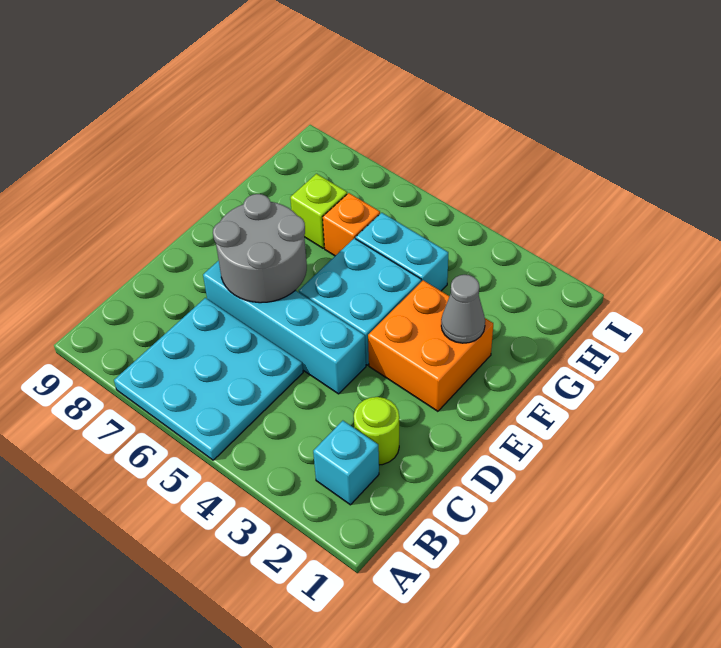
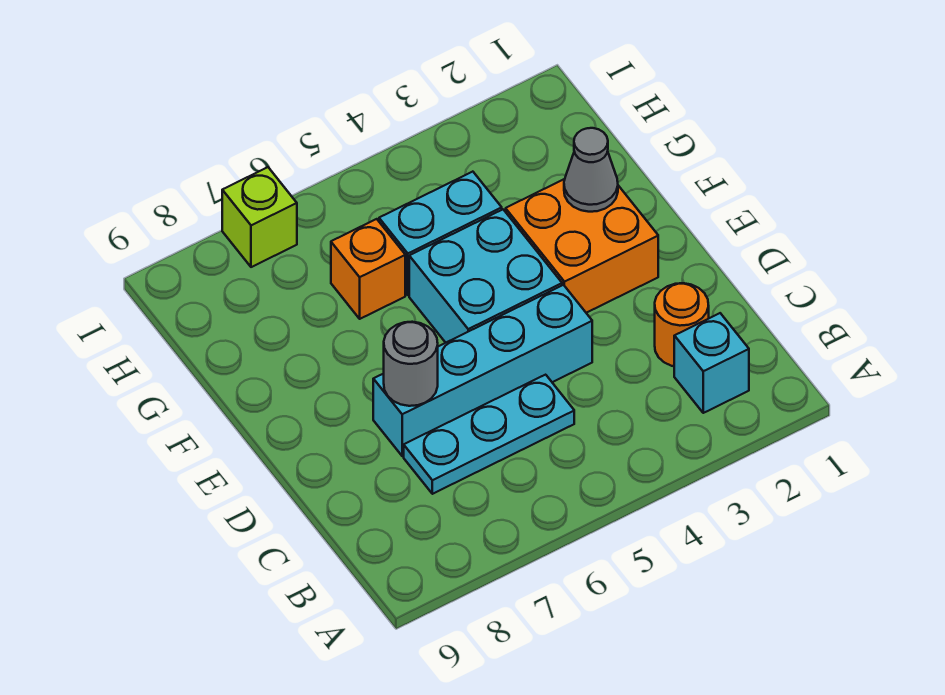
cyan 3x3 plate [114,298,303,460] -> cyan 1x3 plate [404,375,574,494]
lime 1x1 round brick [354,397,399,465] -> orange 1x1 round brick [655,283,709,366]
grey 2x2 round brick [213,194,307,303] -> grey 1x1 round brick [384,322,438,406]
lime 1x1 brick [290,174,347,248] -> lime 1x1 brick moved to [222,167,297,267]

